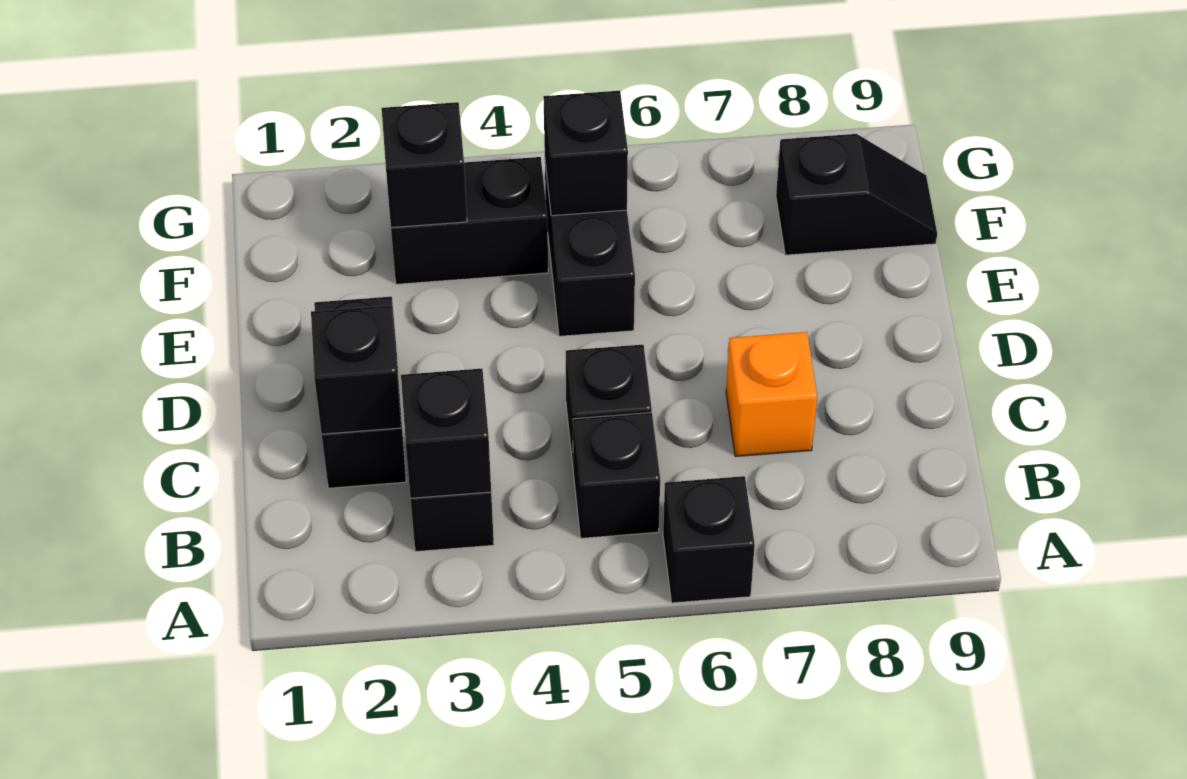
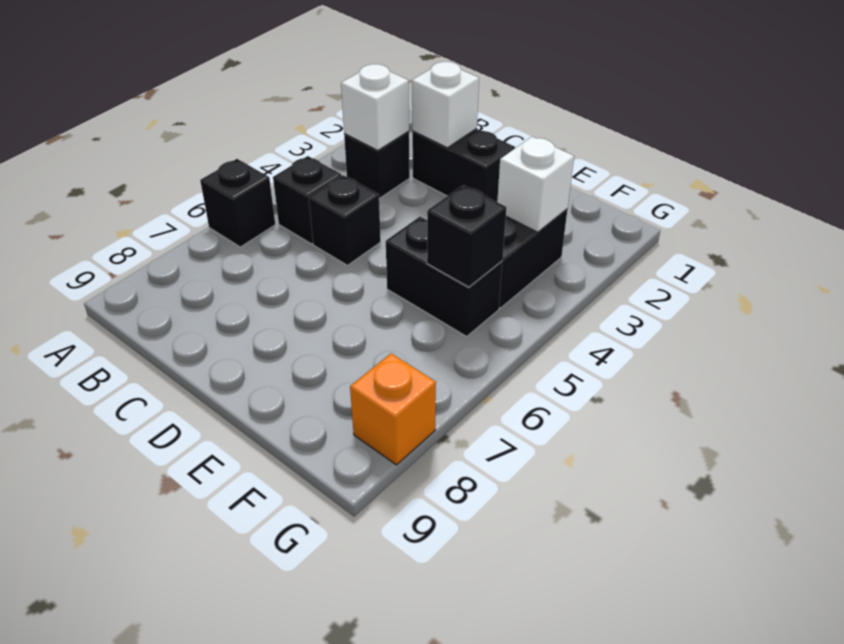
black 1x1 brick [401,369,491,498] -> white 1x1 brick [341,64,409,151]
black 1x1 brick [311,305,401,434] -> white 1x1 brick [412,62,479,148]
orange 1x1 brick [726,332,817,457] -> orange 1x1 brick moved to [350,353,436,465]
black 1x1 brick [382,102,467,228] -> white 1x1 brick [497,137,574,232]
black 1x2 slope [776,134,937,255] -> none

